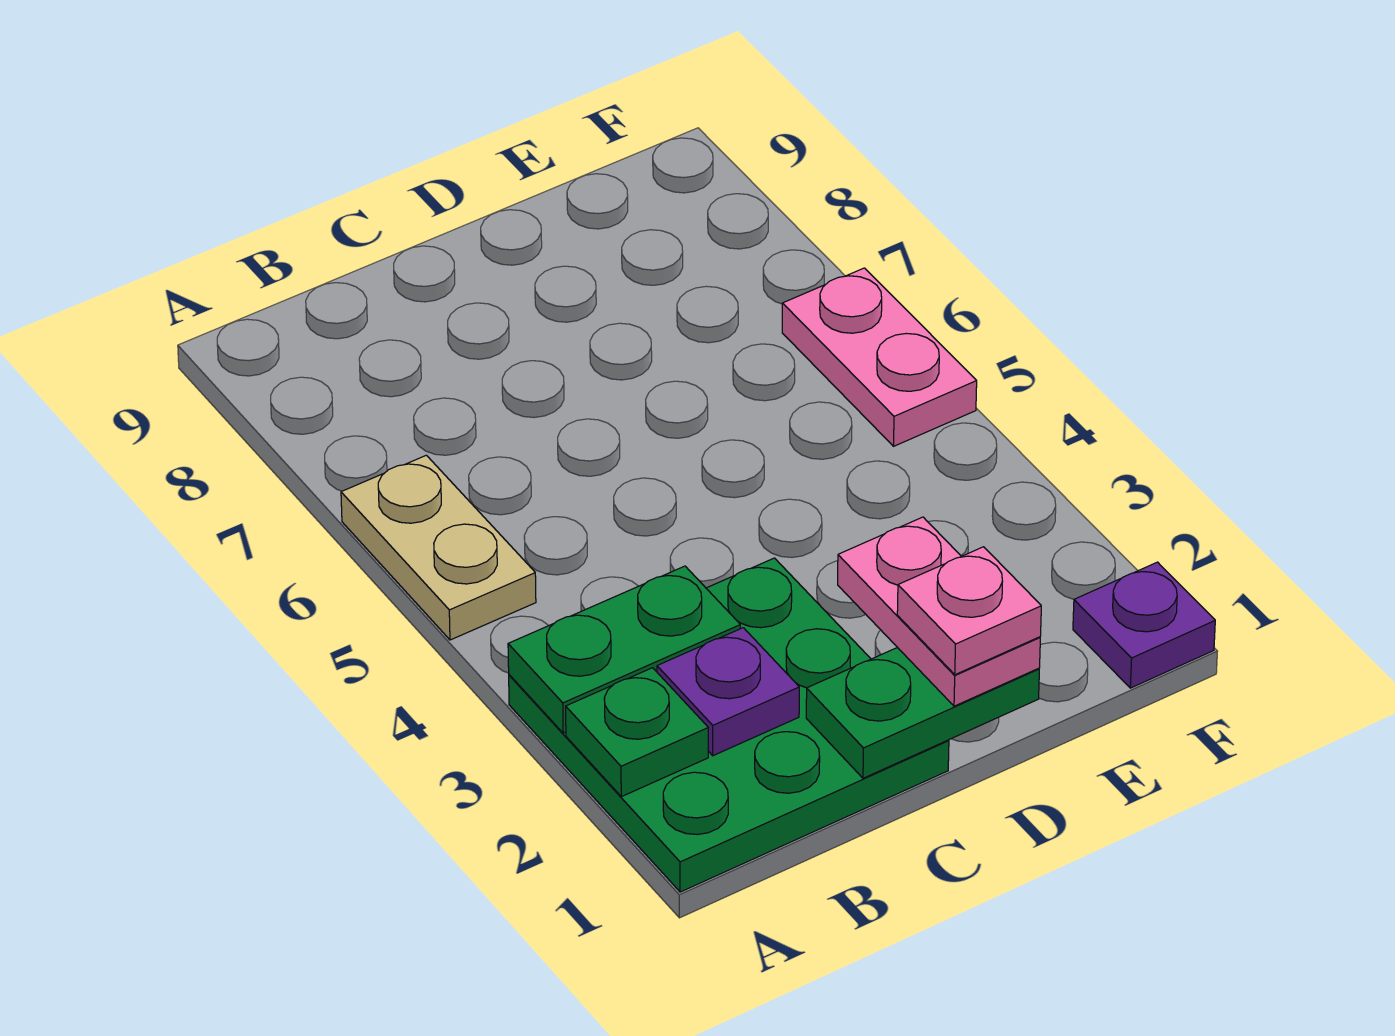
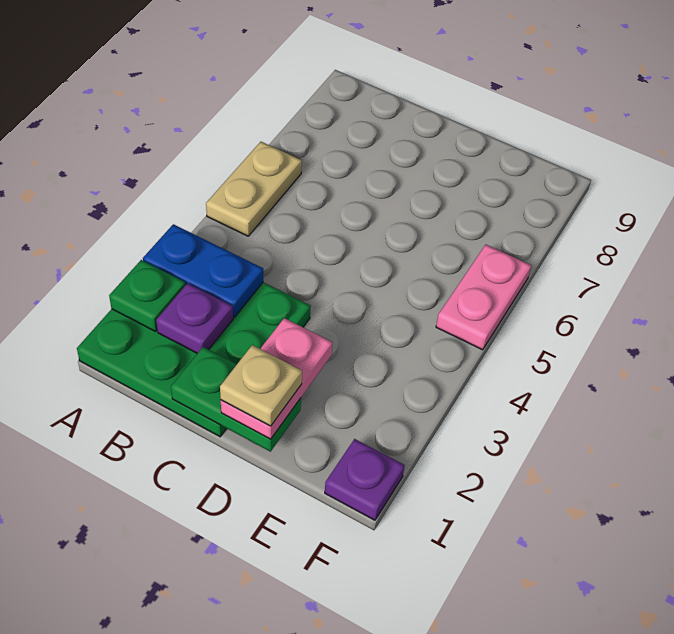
green 1x2 plate [508,566,740,733] -> blue 1x2 plate [143,224,263,317]
pink 1x1 plate [897,547,1041,675] -> tan 1x1 plate [220,345,302,426]

